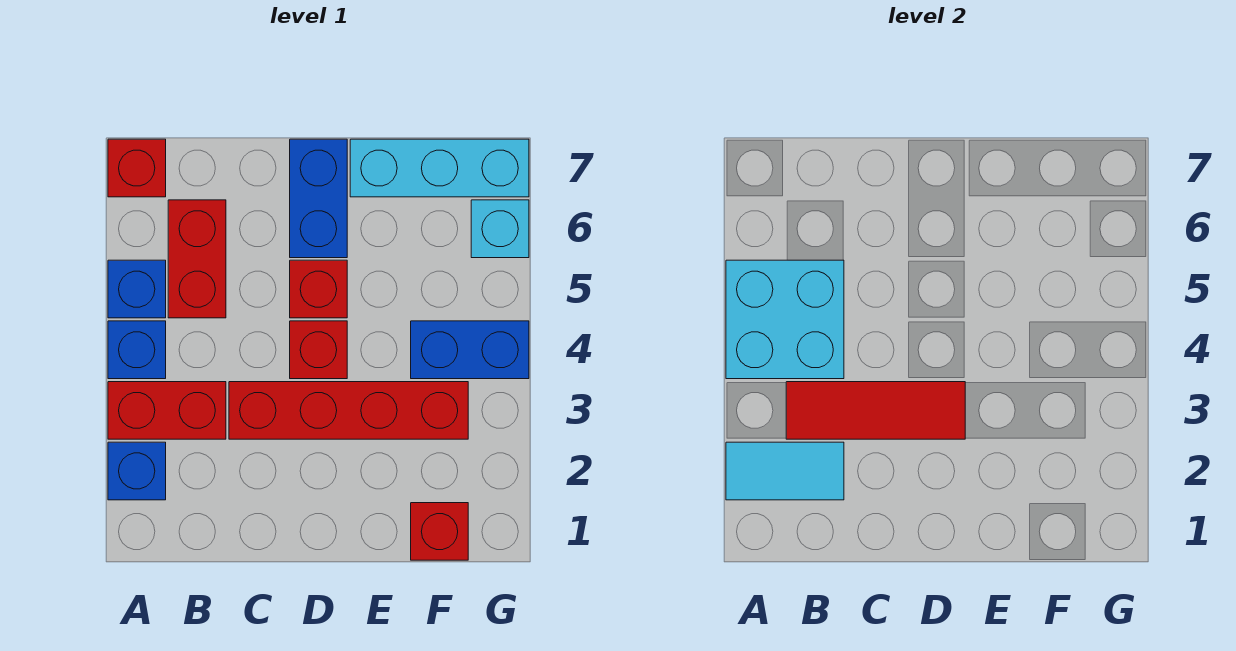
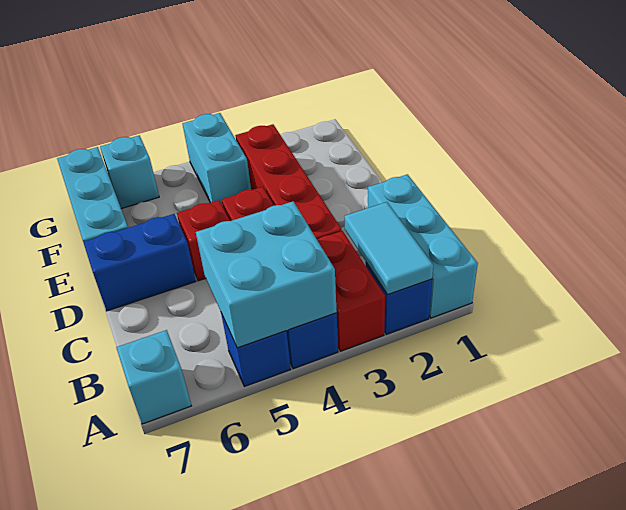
none -> cyan 1x3 brick [368,174,478,318]
red 1x1 brick [108,139,166,197] -> cyan 1x1 brick [116,330,191,424]
red 1x3 tile [786,382,965,439] -> none
red 1x2 brick [168,200,226,318] -> none
red 1x1 brick [411,503,468,560] -> none
blue 1x2 brick [411,321,529,379] -> cyan 1x2 brick [183,113,251,204]

